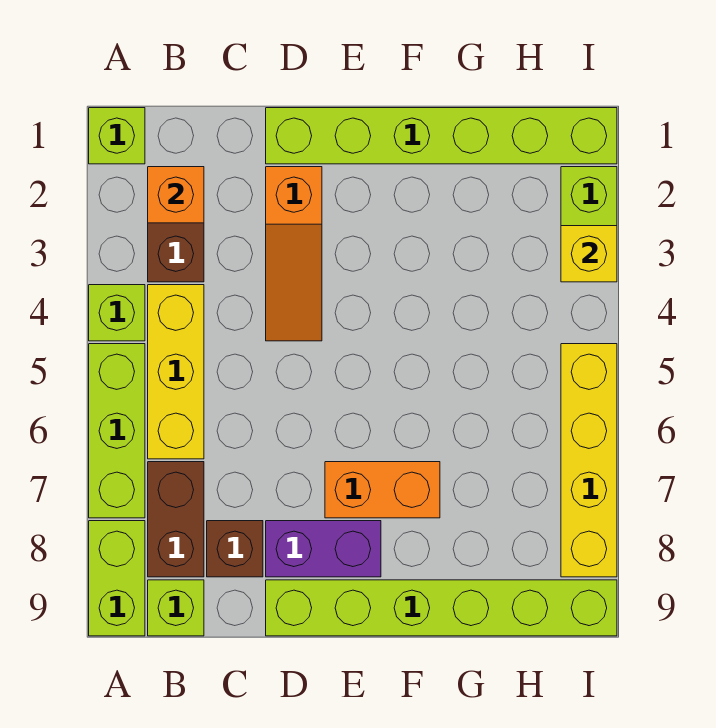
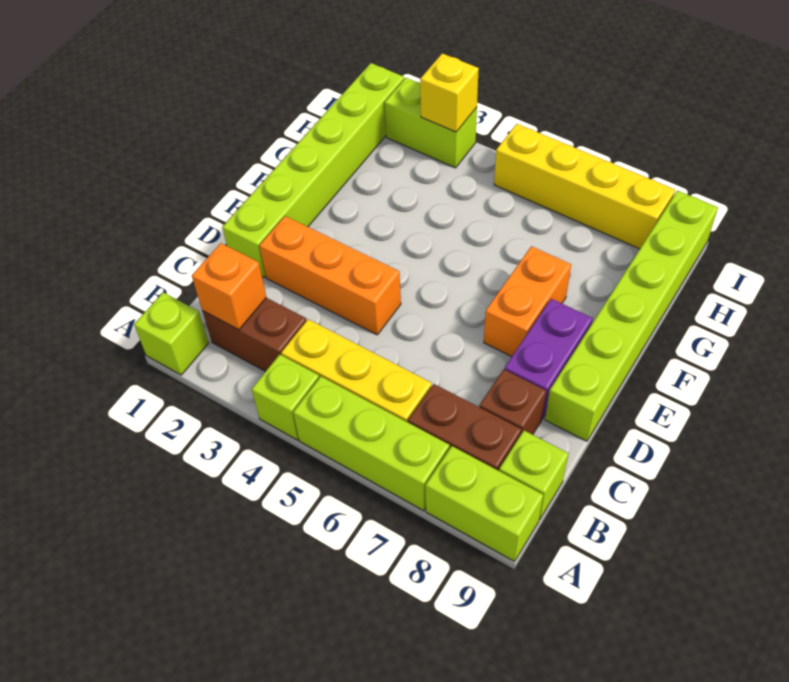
orange 1x3 slope [266,167,322,341] -> orange 1x3 brick [259,216,401,335]

